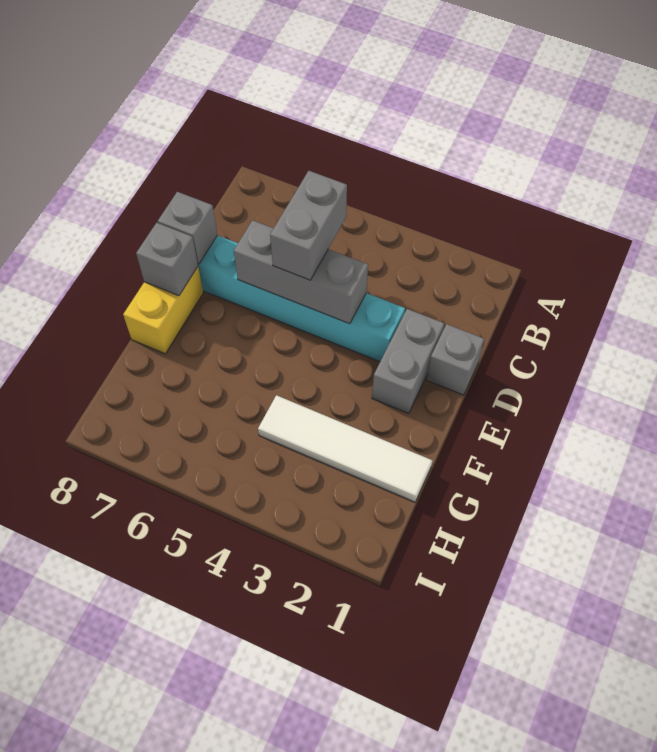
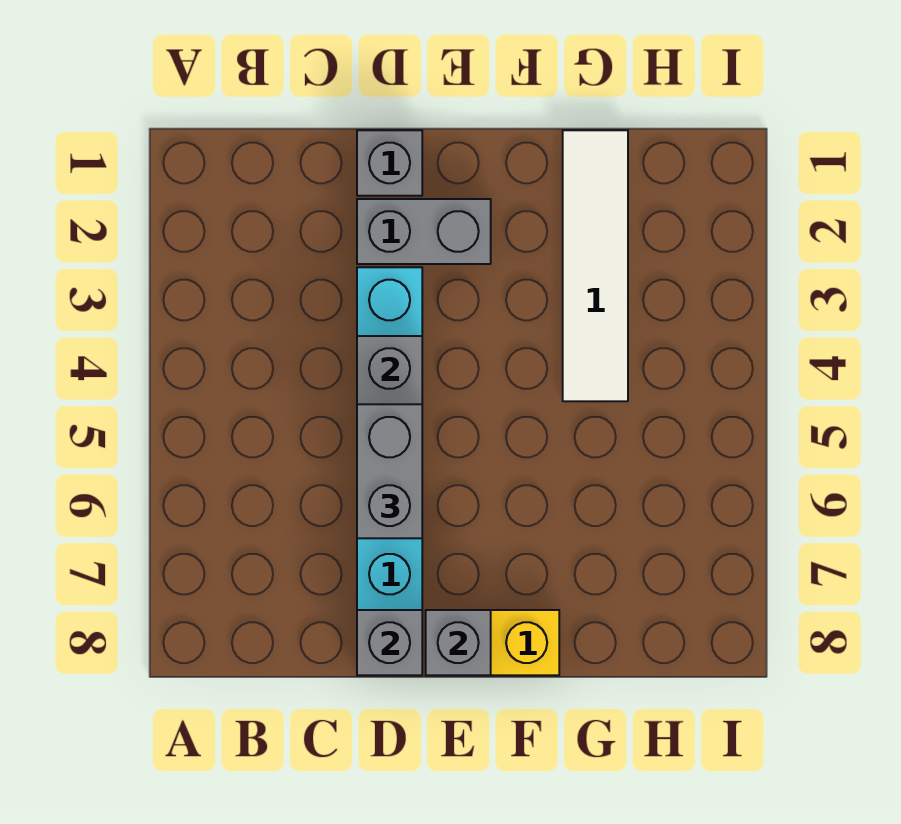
grey 1x2 brick [270,171,347,280] -> grey 1x2 brick turned to [357,404,422,538]

